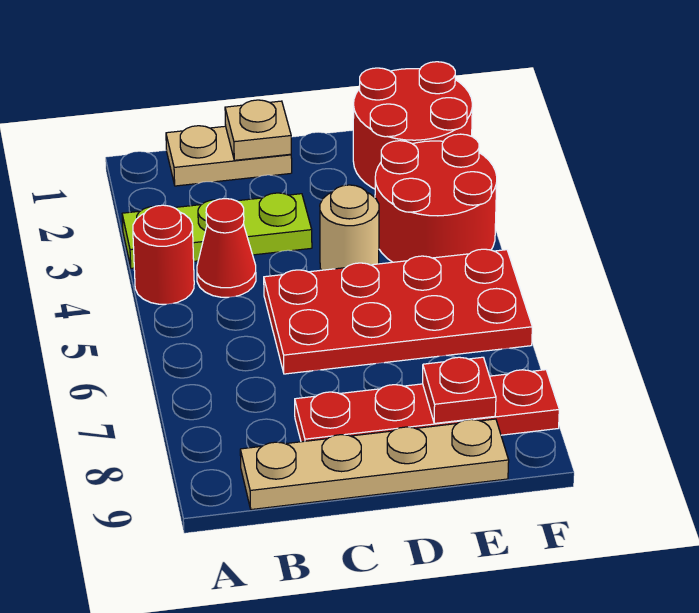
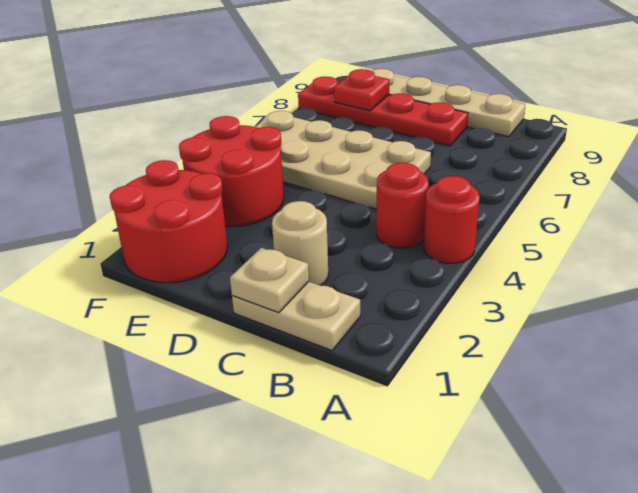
lime 1x3 plate [122,193,312,268] -> none
red 1x1 cone [197,199,256,297] -> red 1x1 round brick [376,163,428,248]
red 2x4 plate [264,249,532,374] -> tan 2x4 plate [255,111,431,209]
tan 1x1 round brick [320,185,379,270] -> tan 1x1 round brick moved to [272,201,328,286]

